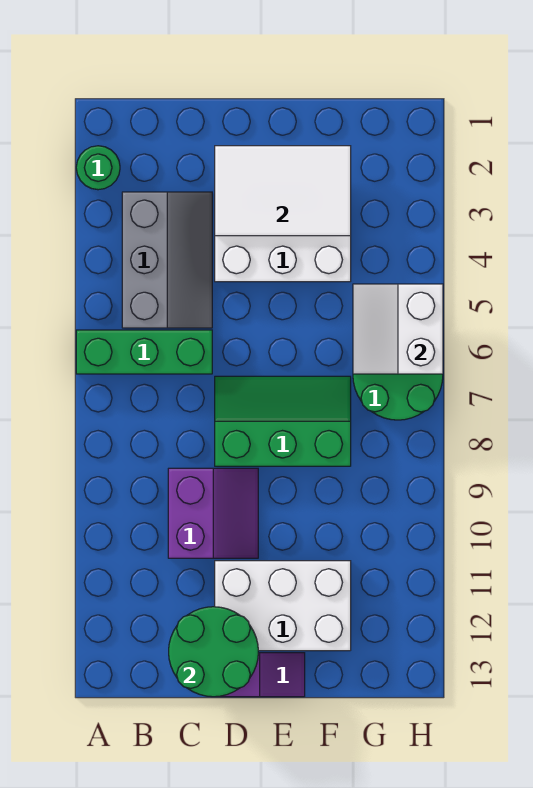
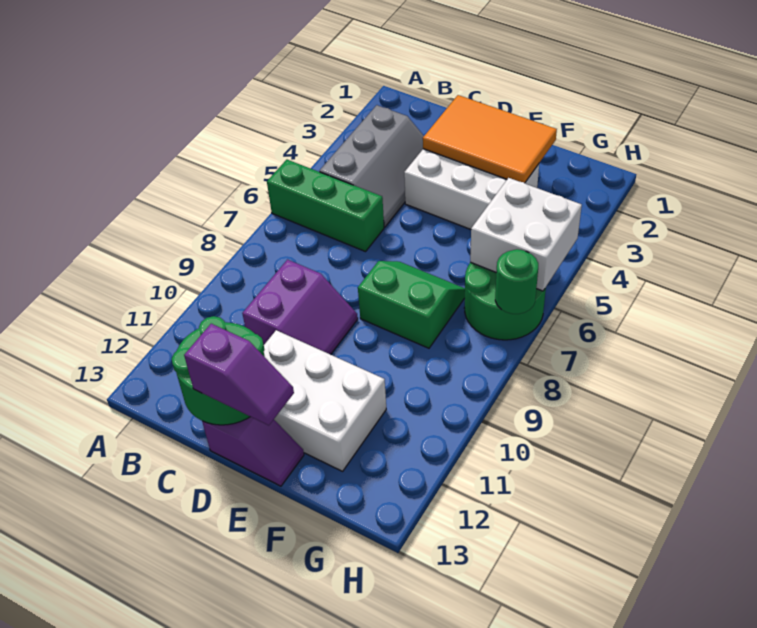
green 1x1 round brick [76,146,120,190] -> green 1x1 round brick moved to [495,249,538,314]
white 2x3 tile [215,146,351,236] -> orange 2x3 tile [423,95,557,183]
green 2x3 slope [215,376,351,466] -> green 2x2 slope [358,261,465,348]
none -> purple 1x2 slope [184,324,294,425]
white 2x2 slope [353,284,443,374] -> white 2x2 brick [470,178,582,291]

